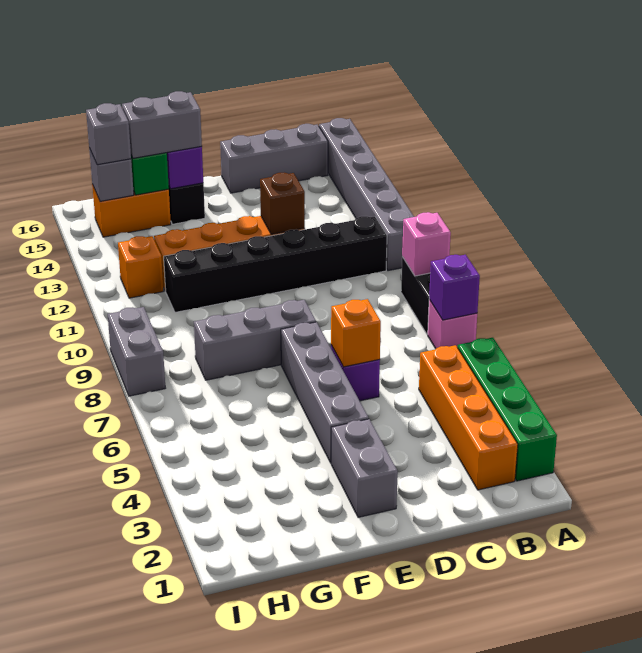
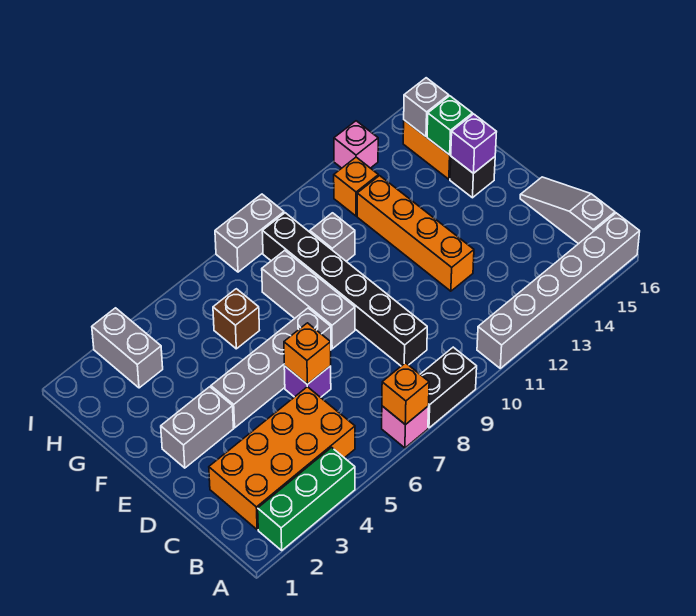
green 1x4 brick [458,338,557,481] -> green 1x3 brick [258,447,355,550]
purple 1x1 brick [429,255,480,320] -> orange 1x1 brick [382,363,429,425]
pink 1x1 brick [402,212,451,276] -> pink 1x1 brick moved to [334,121,378,168]
orange 1x4 brick [419,345,518,490] -> orange 2x4 brick [209,387,355,530]
black 1x6 brick [164,216,387,312] -> black 1x6 brick moved to [262,213,427,366]
grey 1x3 brick [220,124,328,193] -> grey 1x3 slope [520,177,615,244]
brown 1x1 brick [260,173,305,234] -> brown 1x1 brick moved to [213,289,260,349]
grey 1x2 brick [122,91,202,158] -> grey 1x2 brick moved to [92,308,163,388]
grey 1x1 brick [86,103,131,165] -> grey 1x1 brick moved to [310,213,355,261]

